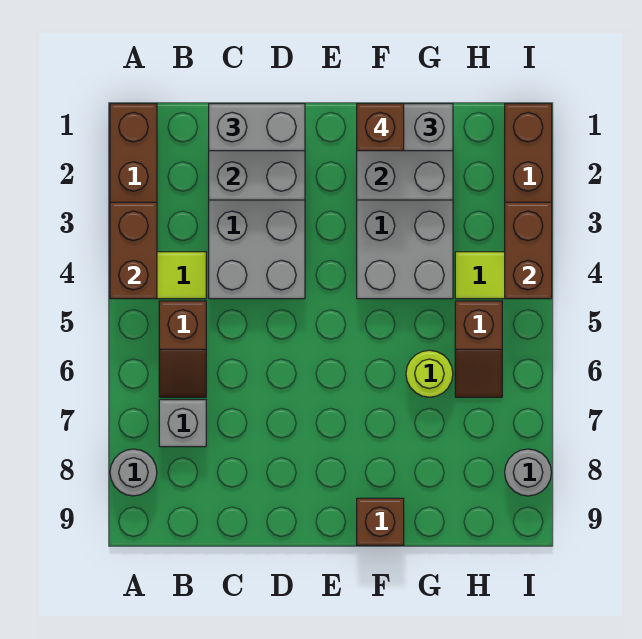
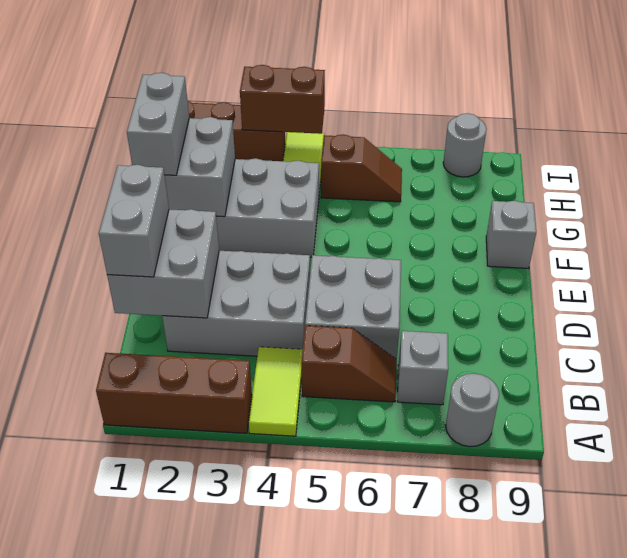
brown 1x2 brick [110,202,157,299] -> none
none -> grey 2x2 brick [305,255,401,359]
brown 1x1 brick [357,104,404,151] -> none
brown 1x1 brick [357,498,404,545] -> grey 1x1 brick [486,201,536,269]
lime 1x1 round brick [406,350,453,397] -> none

